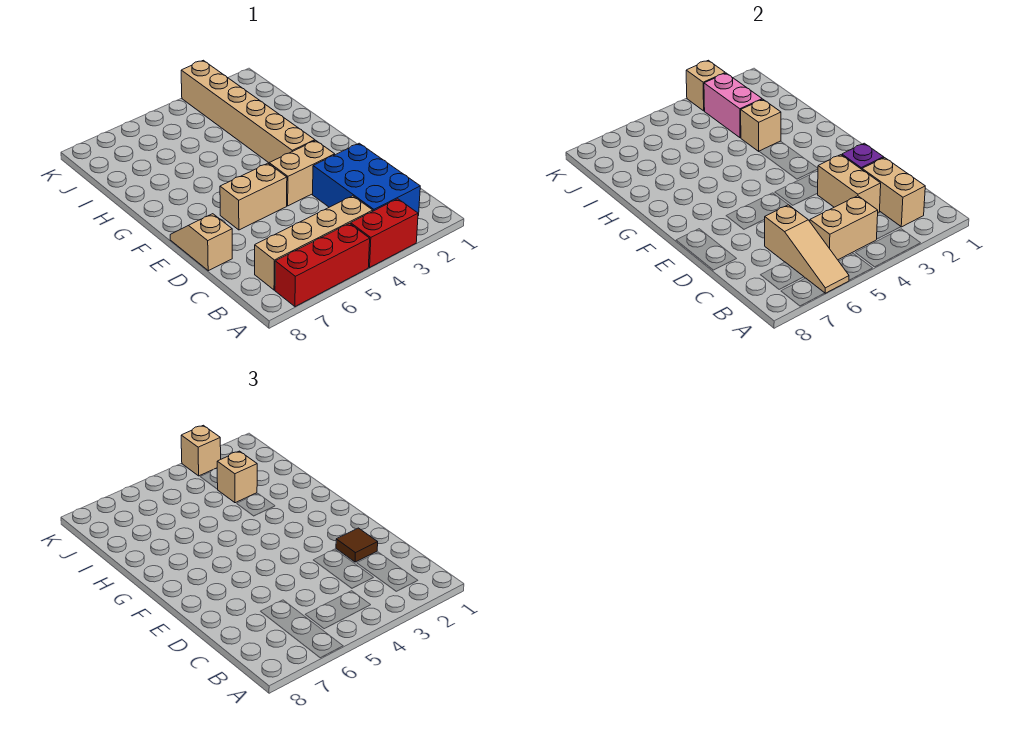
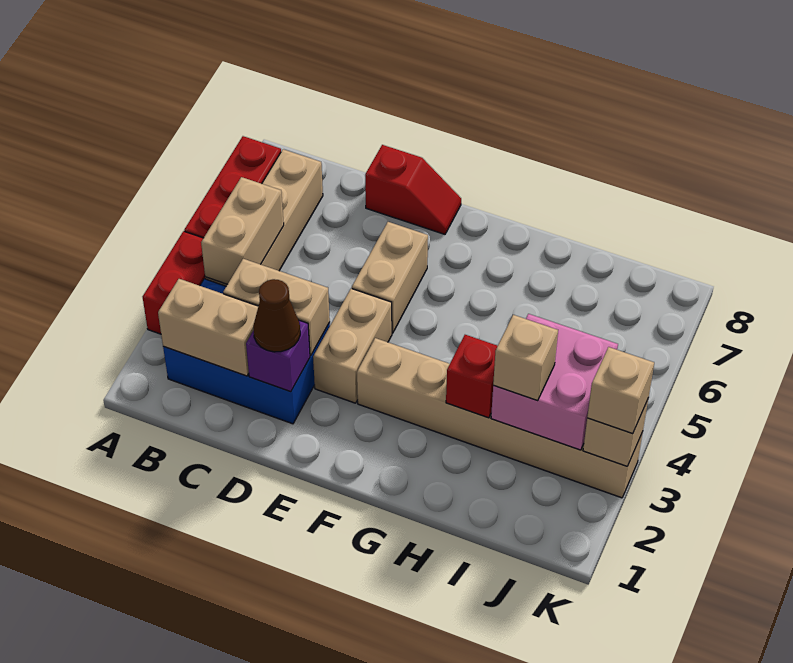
tan 1x3 slope [764,205,849,293] -> none
brown 1x1 tile [336,528,378,562] -> brown 1x1 cone [253,279,300,352]
tan 1x2 slope [170,214,232,271] -> red 1x2 slope [365,145,461,234]
tan 1x1 brick [741,99,781,151] -> red 1x1 brick [446,335,497,418]
pink 1x2 brick [704,73,762,138] -> pink 2x2 brick [491,314,618,450]

